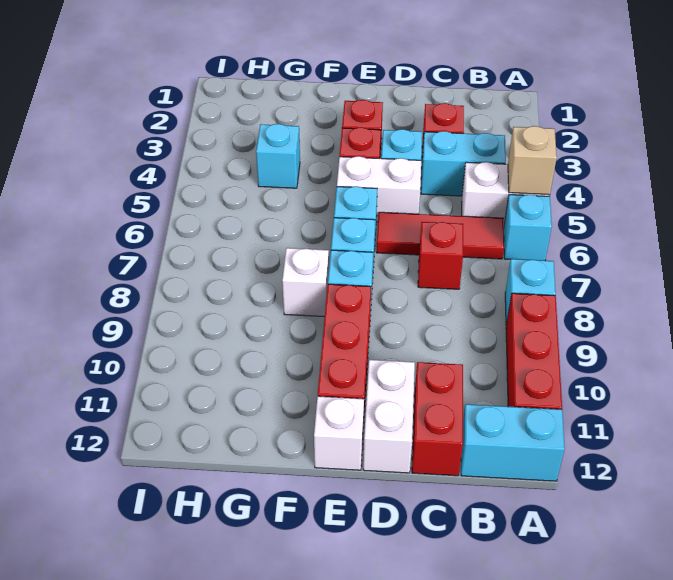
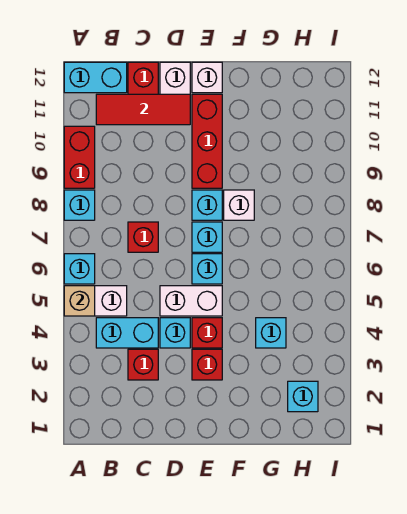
red 1x3 brick [506,293,562,409] -> red 1x2 brick [64,126,95,188]
red 1x3 tile [376,212,504,259] -> red 1x3 tile moved to [96,94,190,125]
none -> cyan 1x1 brick [288,381,318,412]

